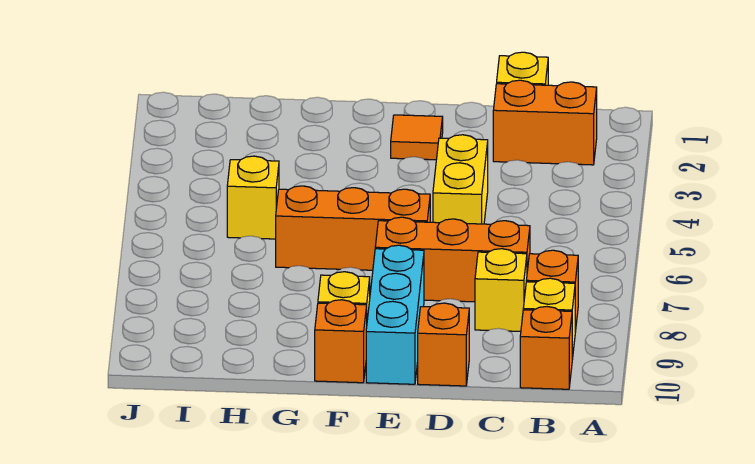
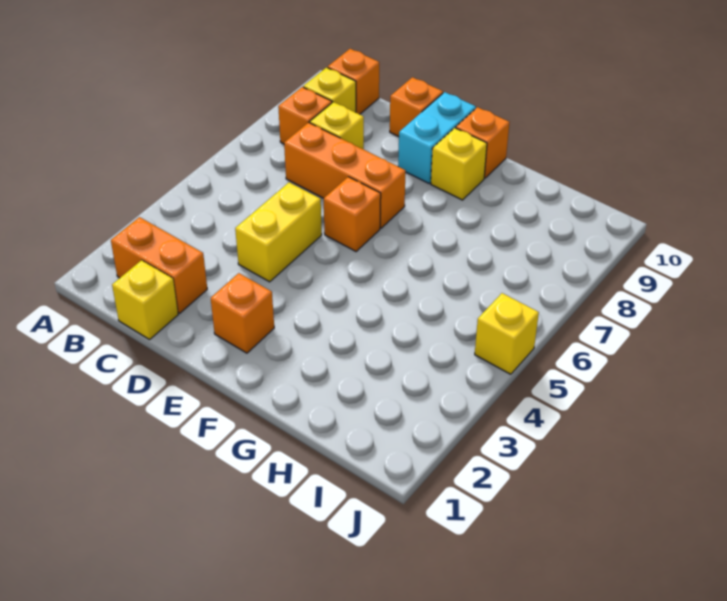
orange 1x1 tile [391,115,443,160] -> orange 1x1 brick [211,273,274,353]
orange 1x3 brick [276,186,430,270] -> orange 1x1 brick [324,177,381,251]
cyan 1x3 brick [366,245,424,384] -> cyan 1x2 brick [398,92,476,183]
yellow 1x1 brick [227,156,279,239] -> yellow 1x1 brick moved to [475,293,539,374]

